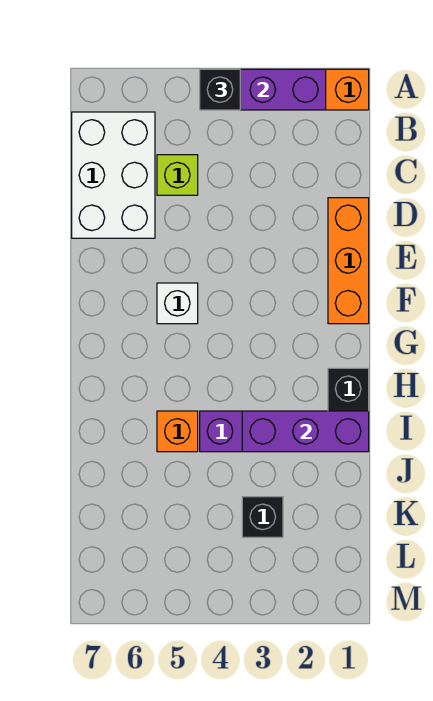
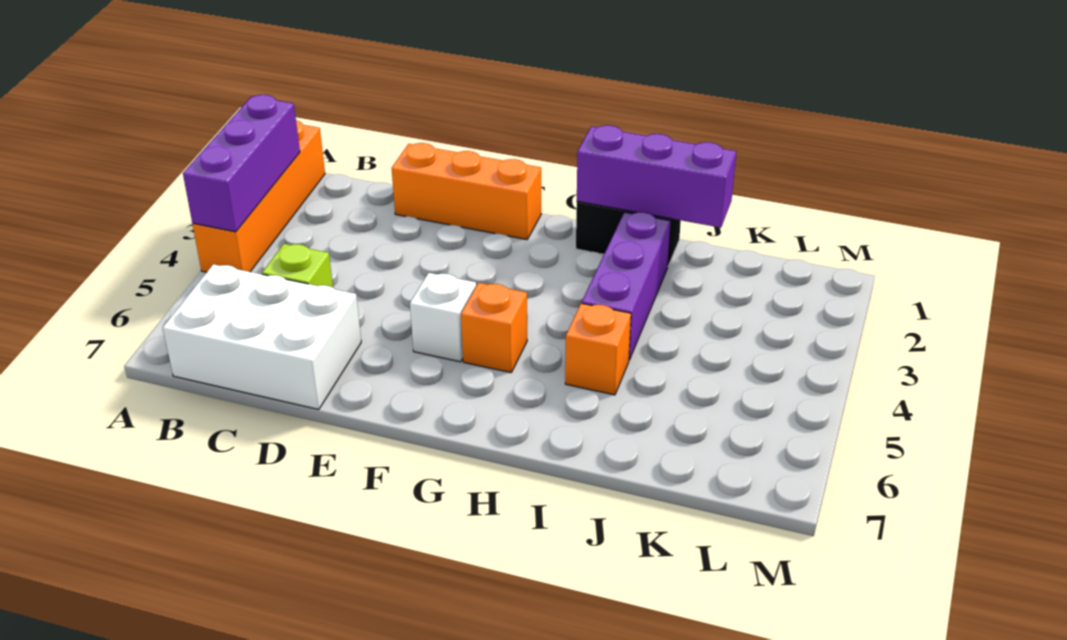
black 1x1 brick [200,69,240,110] -> none
none -> orange 1x1 brick [461,283,527,373]
purple 1x3 brick [242,411,369,452] -> purple 1x3 brick turned to [577,125,736,228]
black 1x1 brick [242,497,283,537] -> none

